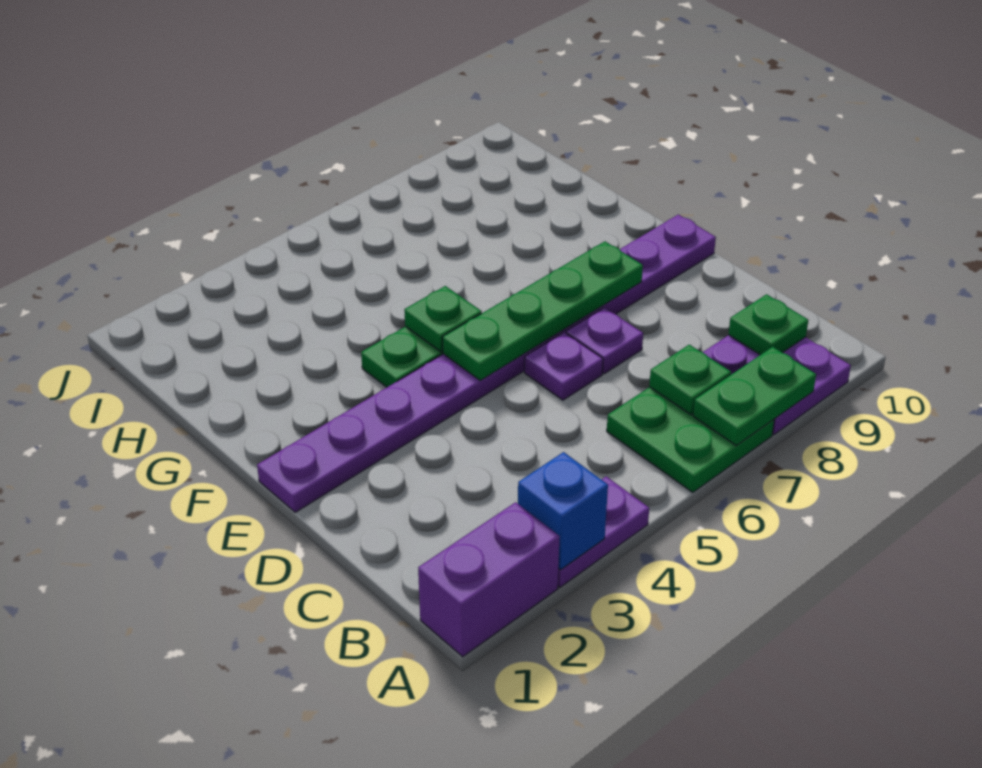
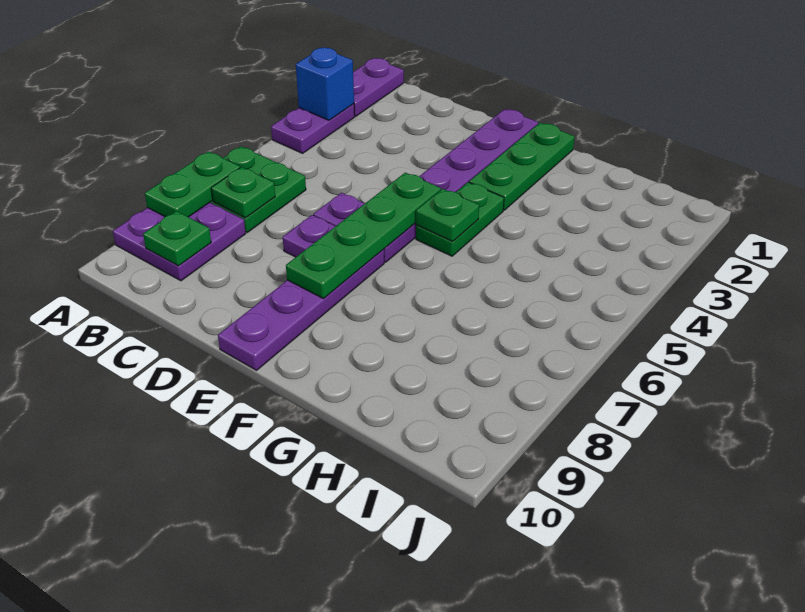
purple 1x2 brick [418,502,560,657] -> purple 1x2 plate [353,58,404,116]
none -> green 1x3 plate [469,123,575,210]

